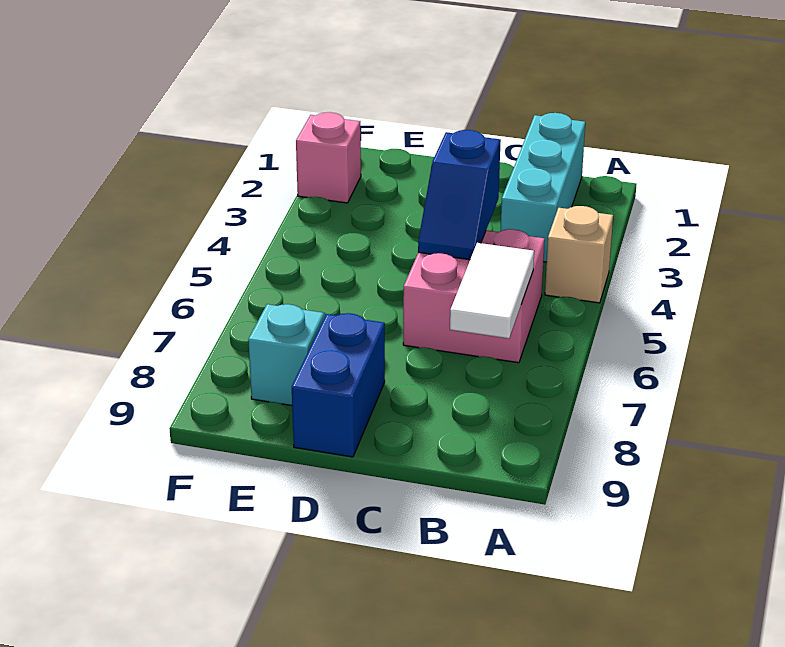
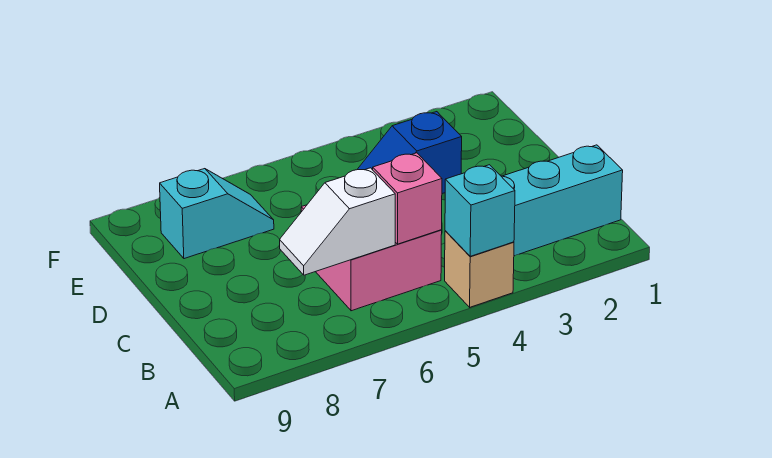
none -> cyan 1x1 brick [445,165,515,256]
white 1x2 tile [450,243,534,339] -> white 1x2 slope [280,168,395,275]
blue 1x2 brick [292,313,385,457] -> none
pink 1x1 brick [296,112,361,203] -> pink 1x1 brick moved to [373,153,442,244]

